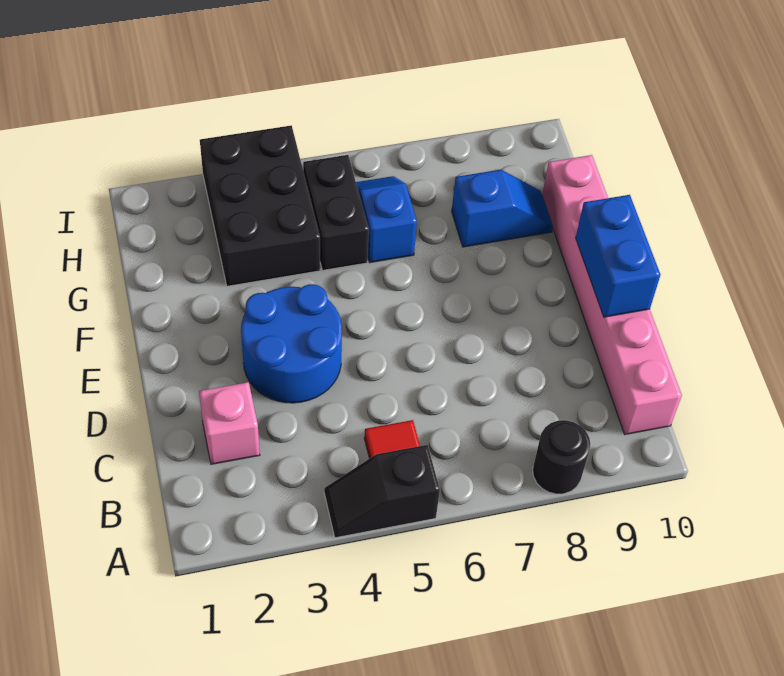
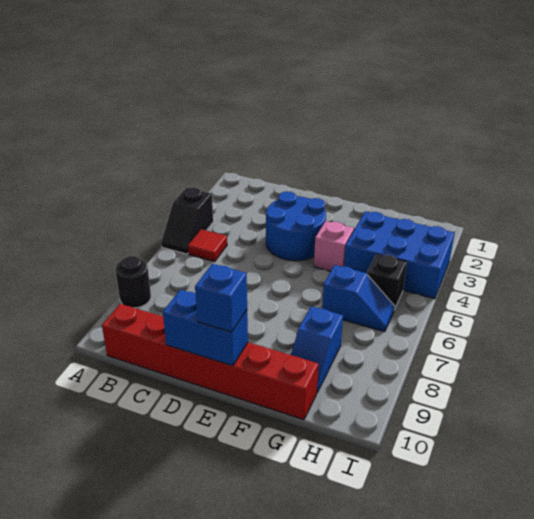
black 1x2 slope [324,445,440,538] -> black 1x2 slope turned to [161,187,213,254]
pink 1x6 brick [542,155,682,434] -> red 1x6 brick [102,304,318,420]
pink 1x1 brick [199,382,260,464] -> pink 1x1 brick moved to [314,221,354,271]
none -> blue 1x1 brick [195,264,247,332]
black 2x3 brick [200,125,320,286] -> blue 2x3 brick [344,212,455,299]
black 1x2 brick [303,155,369,270] -> black 1x1 brick [367,254,407,310]

